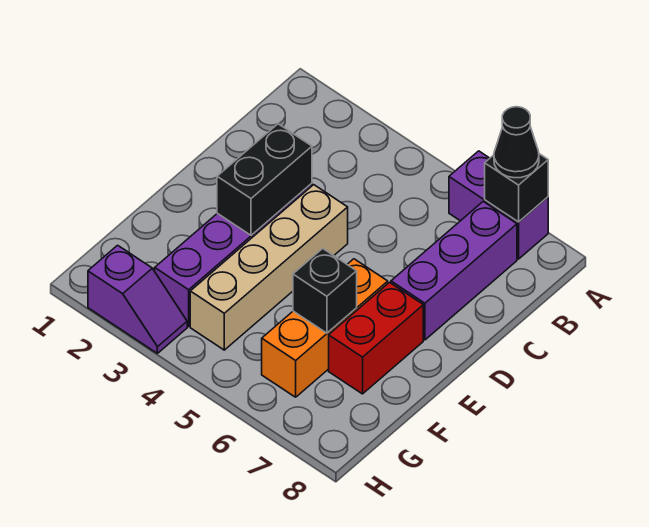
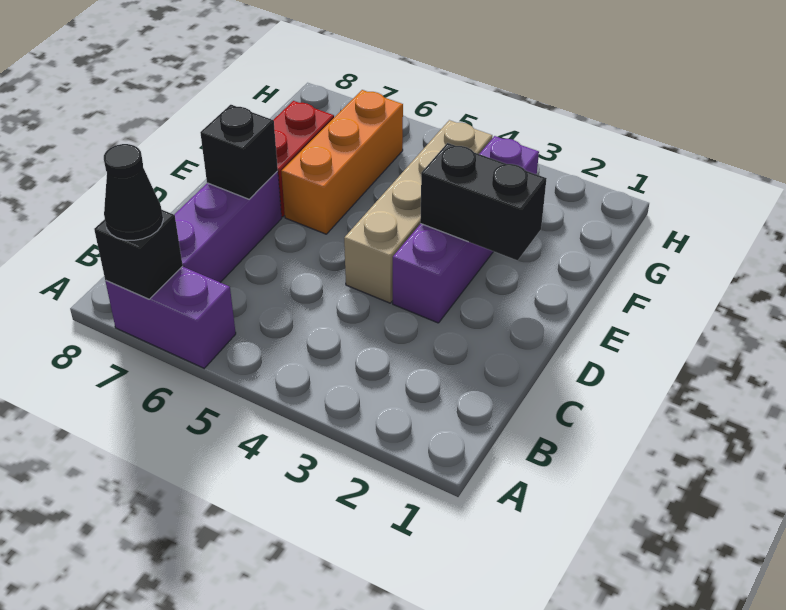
black 1x2 brick [217,124,312,235] -> black 1x2 brick turned to [420,143,547,260]
black 1x1 brick [293,248,357,333] -> black 1x1 brick moved to [200,105,278,199]
purple 1x2 slope [88,245,187,353] -> none

